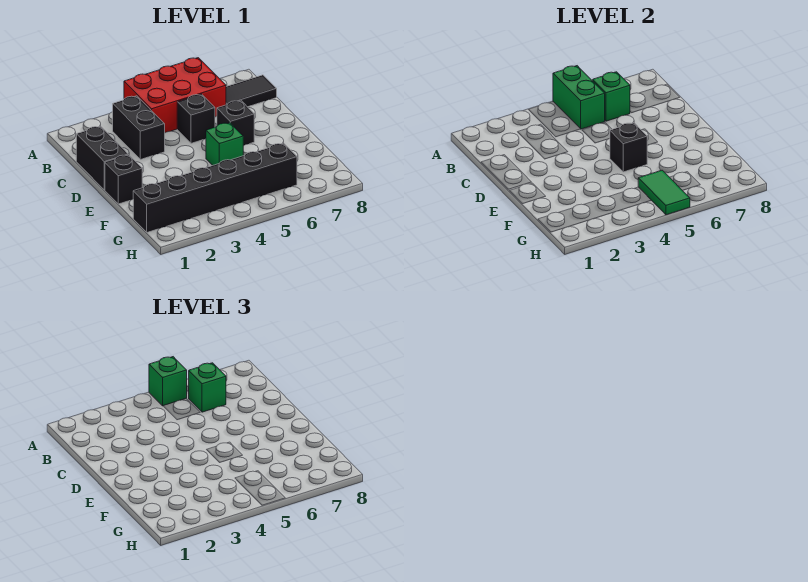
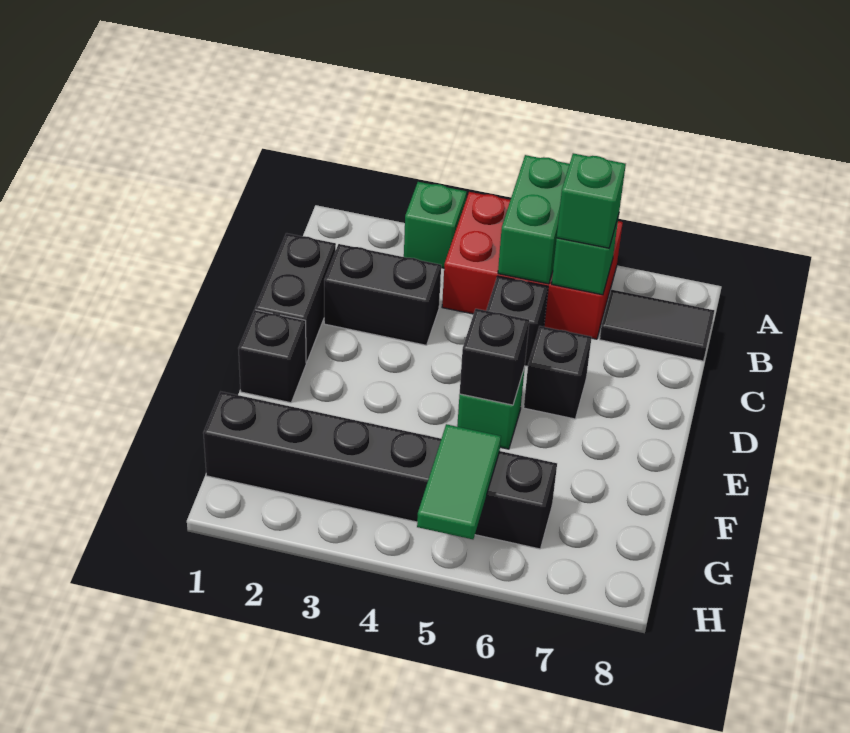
green 1x1 brick [149,357,187,406] -> green 1x1 brick moved to [404,182,467,268]
black 1x2 brick [113,96,165,160] -> black 1x2 brick turned to [324,244,441,345]

